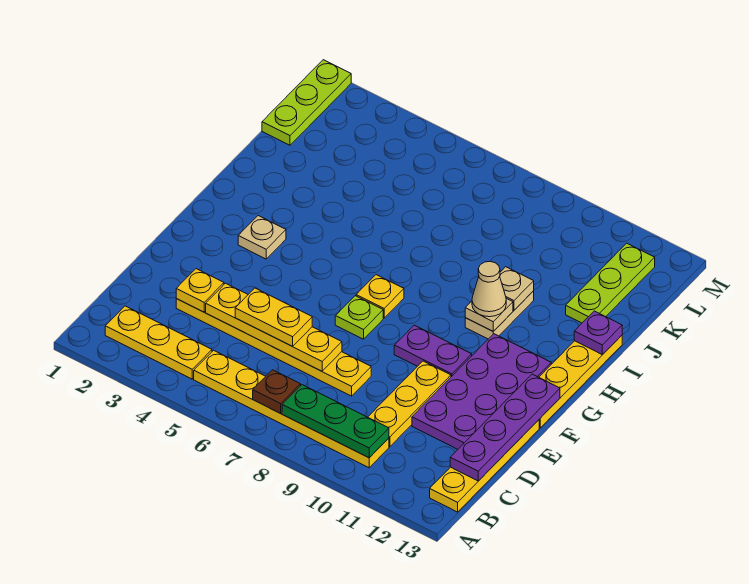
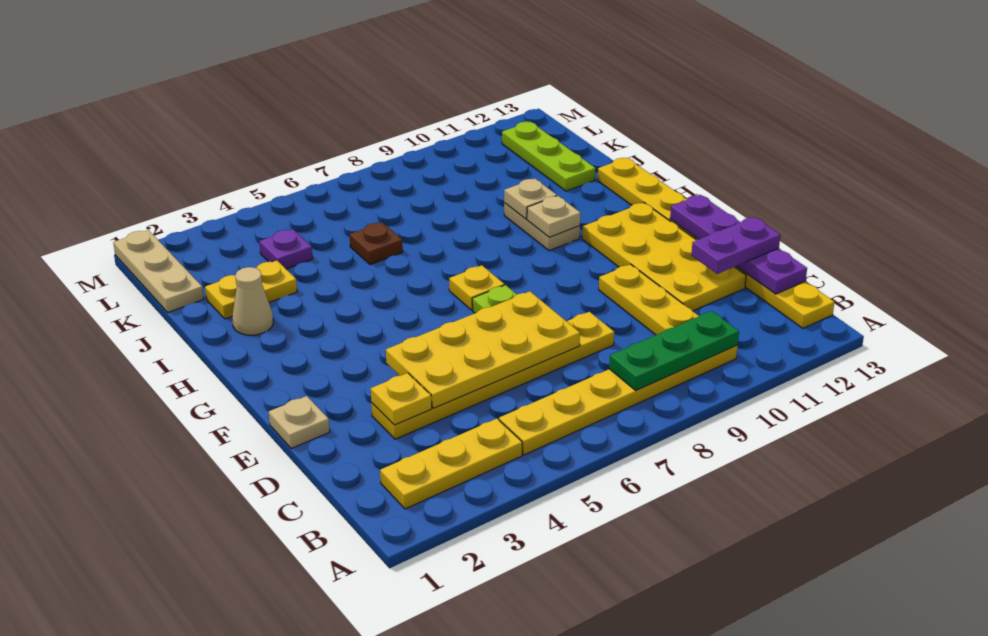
brown 1x1 plate [253,370,301,413] -> brown 1x1 plate moved to [350,222,403,265]
yellow 1x4 plate [206,283,342,371] -> yellow 2x4 plate [386,291,580,408]
yellow 1x2 plate [235,288,312,346] -> yellow 1x2 plate moved to [205,261,297,319]
purple 2x4 plate [412,334,551,449] -> yellow 2x4 plate [582,203,746,311]
purple 1x2 plate [394,325,472,377] -> purple 1x2 plate moved to [691,217,780,274]
tan 1x1 plate [238,216,286,259] -> tan 1x1 plate moved to [269,396,330,449]
tan 1x1 cone [472,261,506,317] -> tan 1x1 cone moved to [232,267,273,335]
purple 1x1 plate [574,311,622,355] -> purple 1x1 plate moved to [259,229,313,269]
lime 1x3 plate [262,60,351,145] -> tan 1x3 plate [113,230,204,312]

